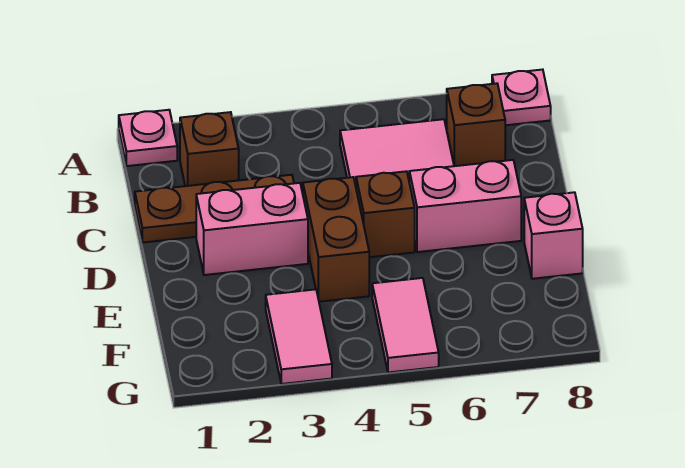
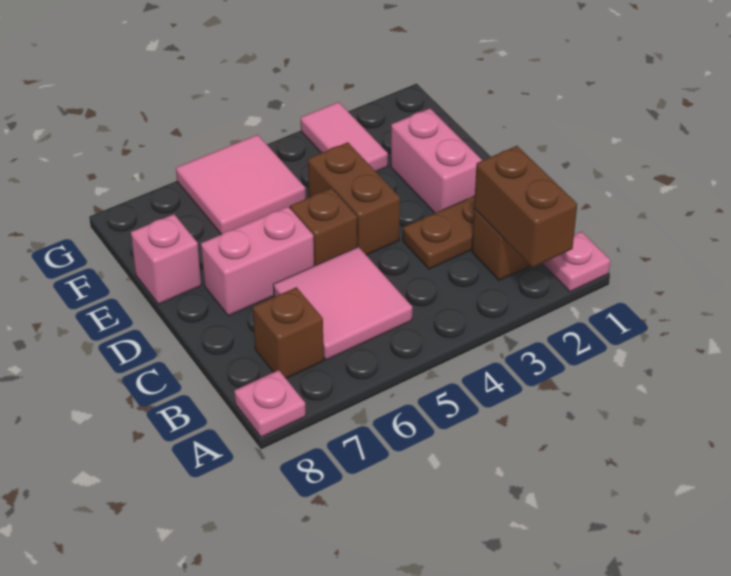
none -> brown 1x2 brick [474,146,577,267]
pink 1x2 brick [196,183,308,275] -> pink 1x2 brick turned to [391,108,482,213]
pink 1x2 tile [372,278,439,372] -> pink 2x2 tile [176,135,306,235]

